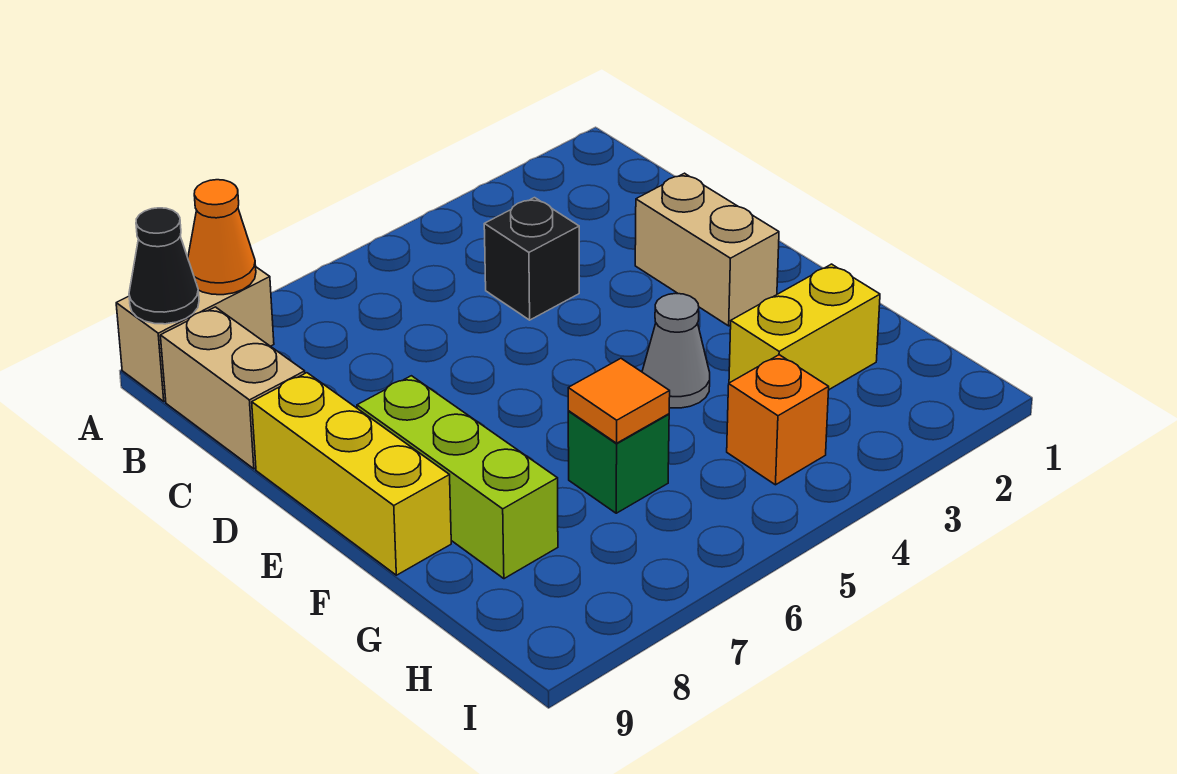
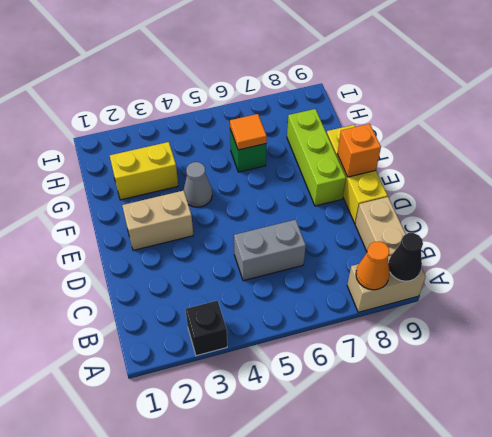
black 1x1 brick [484,198,579,320] -> black 1x1 brick moved to [185,301,227,356]
none -> grey 1x2 brick [234,219,306,281]
tan 1x2 brick [635,173,779,326] -> tan 1x2 brick turned to [122,190,193,250]
orange 1x1 brick [727,355,829,485] -> orange 1x1 brick moved to [337,124,381,177]

